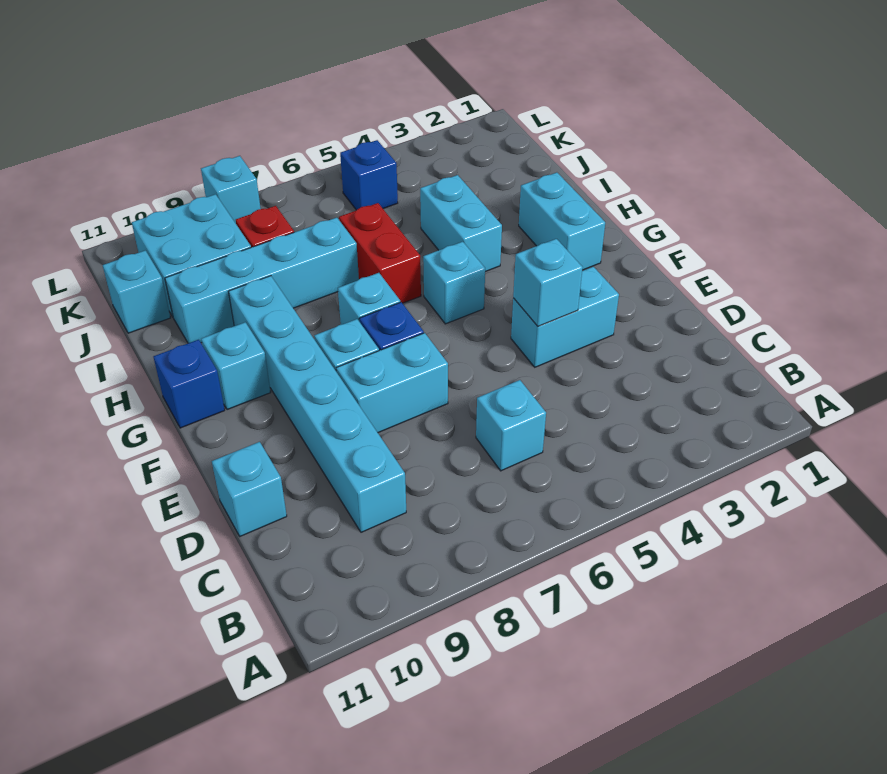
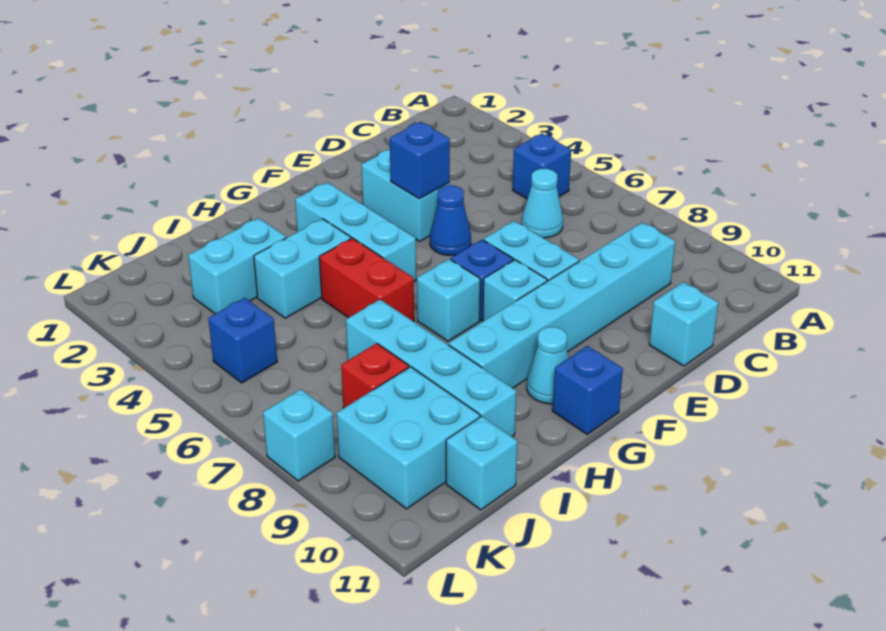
none -> blue 1x1 brick [513,134,571,199]
cyan 1x1 brick [476,380,546,471] -> cyan 1x1 cone [522,169,563,238]
cyan 1x1 brick [513,239,583,327] -> blue 1x1 brick [390,122,450,199]
none -> blue 1x1 cone [430,185,471,255]
cyan 1x2 brick [519,172,605,270] -> cyan 1x2 brick moved to [188,218,286,314]
cyan 1x1 brick [423,242,485,324] -> cyan 1x3 brick [295,182,416,282]
cyan 1x1 brick [201,322,271,410] -> cyan 1x1 cone [527,327,568,404]
red 1x2 brick [339,203,421,303] -> red 1x2 brick turned to [319,238,414,321]

